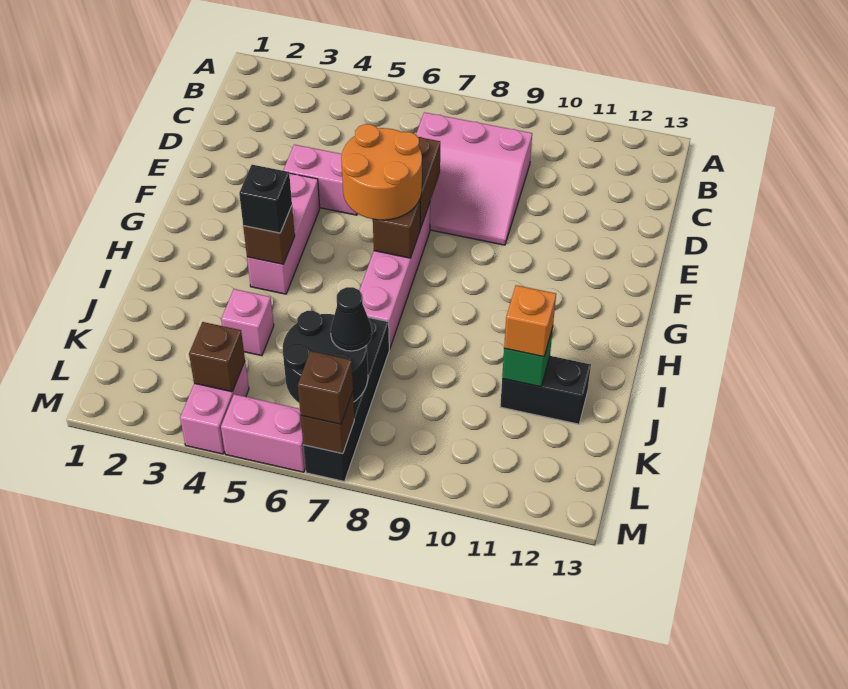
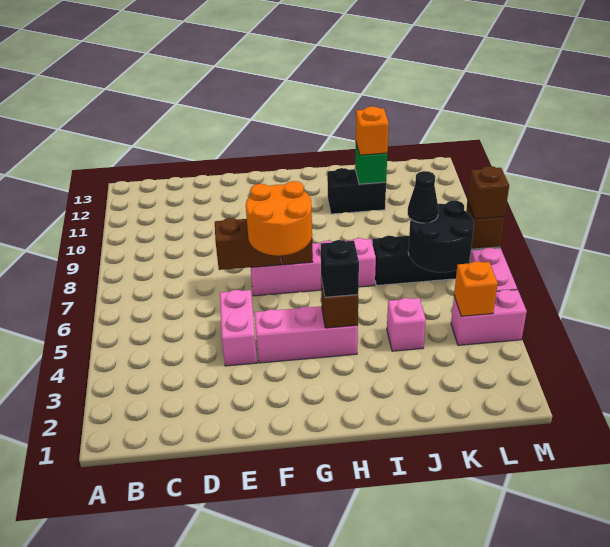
pink 3x3 slope [416,112,532,245] -> none
black 1x2 brick [500,356,591,424] -> black 1x2 brick turned to [327,168,386,214]
brown 1x1 brick [189,322,245,392] -> orange 1x1 brick [454,261,498,316]

